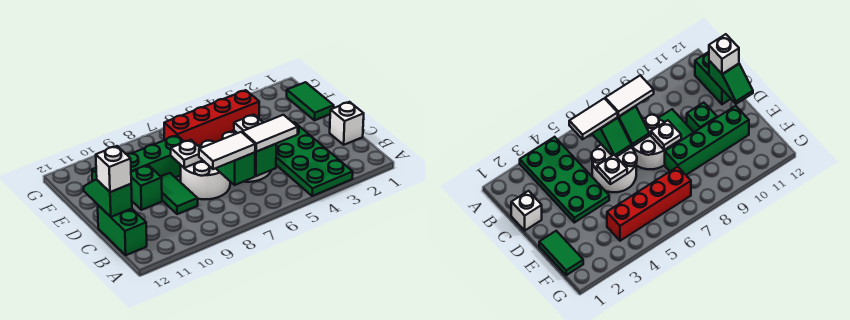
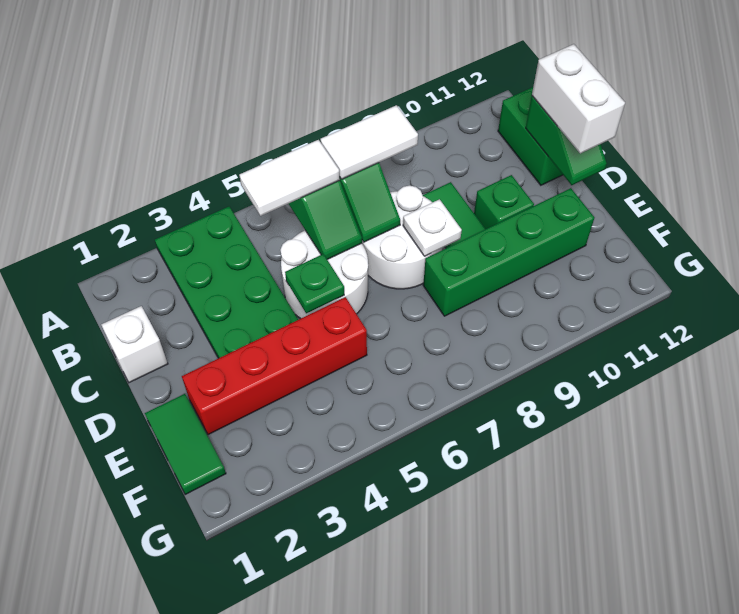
white 1x1 brick [96,146,131,192] -> white 1x2 brick [532,44,625,154]
white 1x1 plate [234,115,263,133] -> green 1x1 plate [285,254,344,313]
red 1x4 brick [164,90,259,146] -> red 1x4 brick moved to [182,297,367,435]

